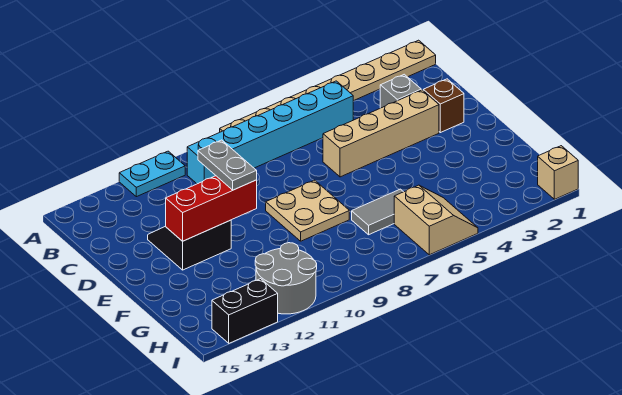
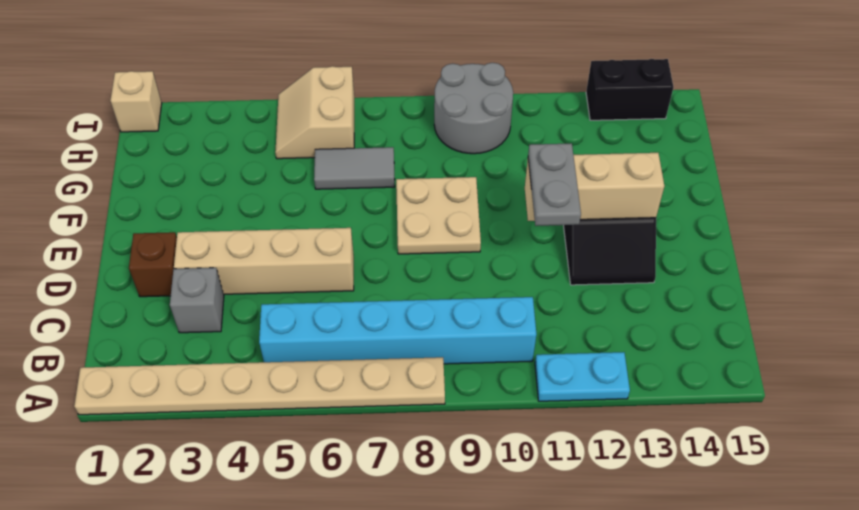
red 1x3 brick [166,176,257,241] -> tan 1x3 brick [525,153,664,221]
grey 2x2 round brick [255,243,317,314] -> grey 2x2 round brick moved to [434,63,513,154]

